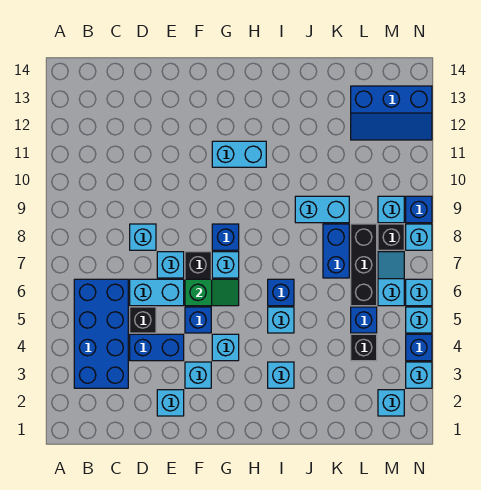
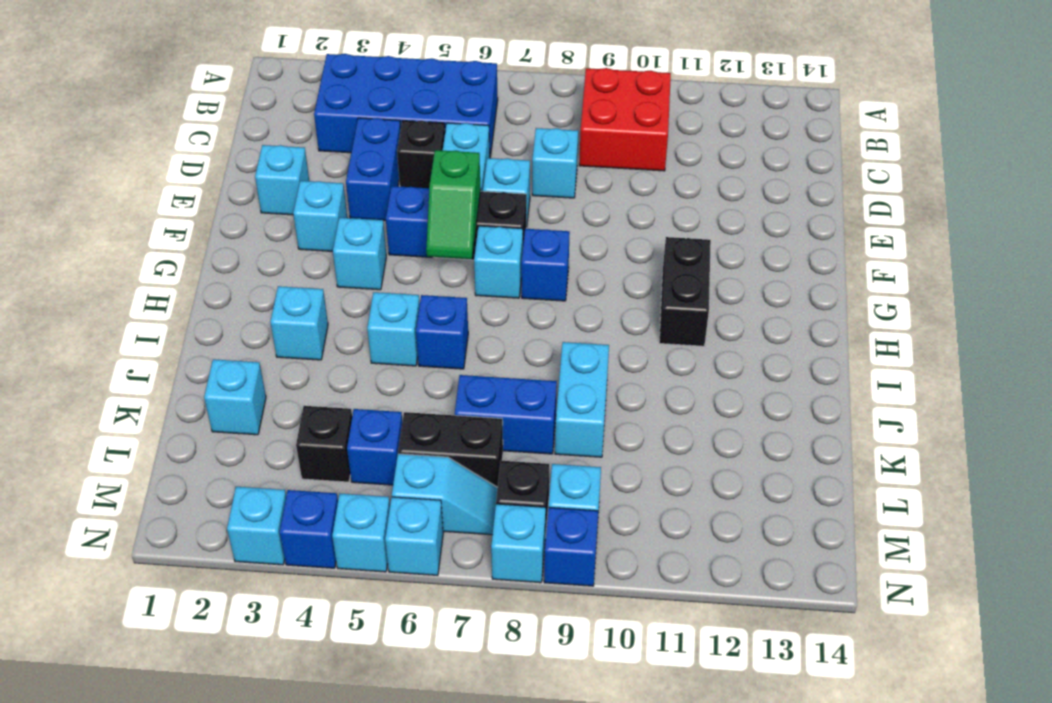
none -> red 2x2 brick [579,68,671,171]
cyan 1x2 brick [212,141,266,167] -> black 1x2 brick [659,237,711,346]
black 1x3 brick [351,224,377,306] -> black 1x2 brick [398,412,503,487]
blue 2x3 slope [351,86,432,140] -> none
cyan 1x1 brick [378,390,404,416] -> cyan 1x1 brick moved to [204,359,266,435]

